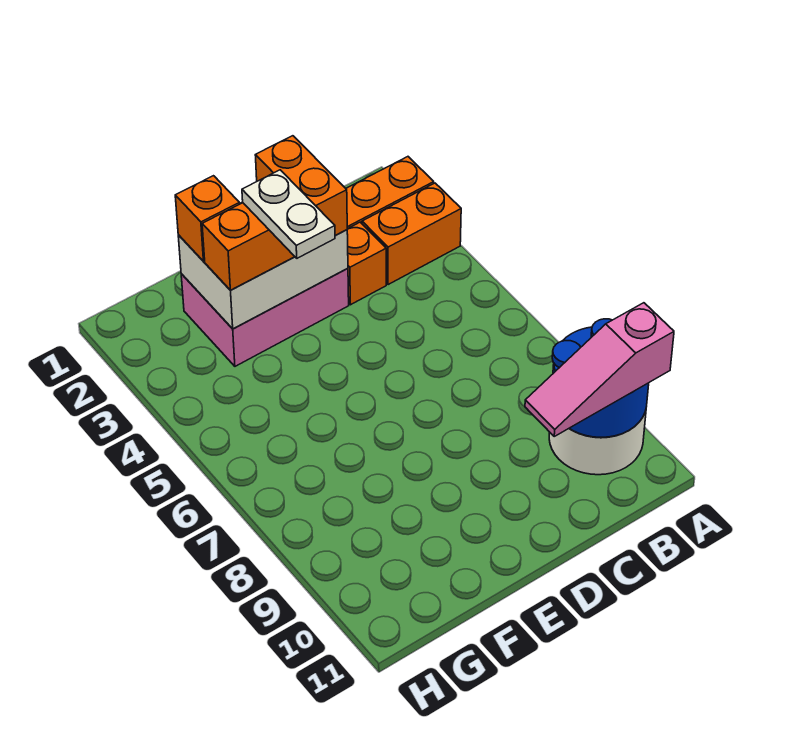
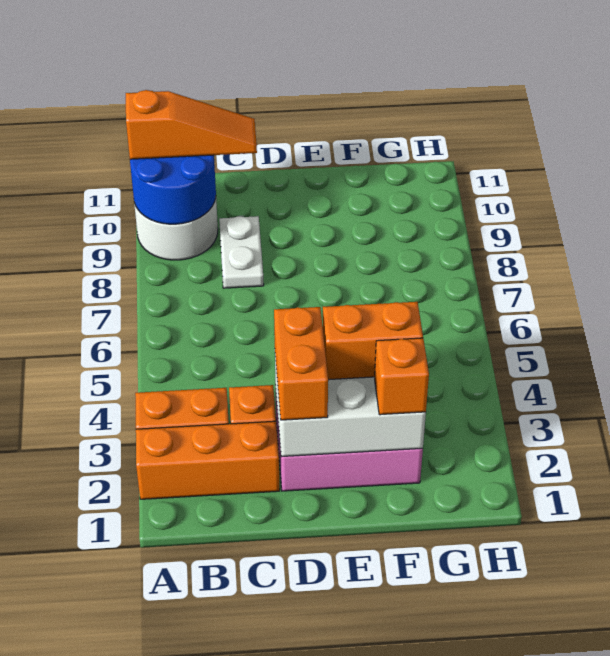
pink 1x3 slope [525,303,674,436] -> orange 1x3 slope [126,90,257,159]
white 1x2 plate [242,170,335,258] -> white 1x2 plate moved to [219,216,264,288]

